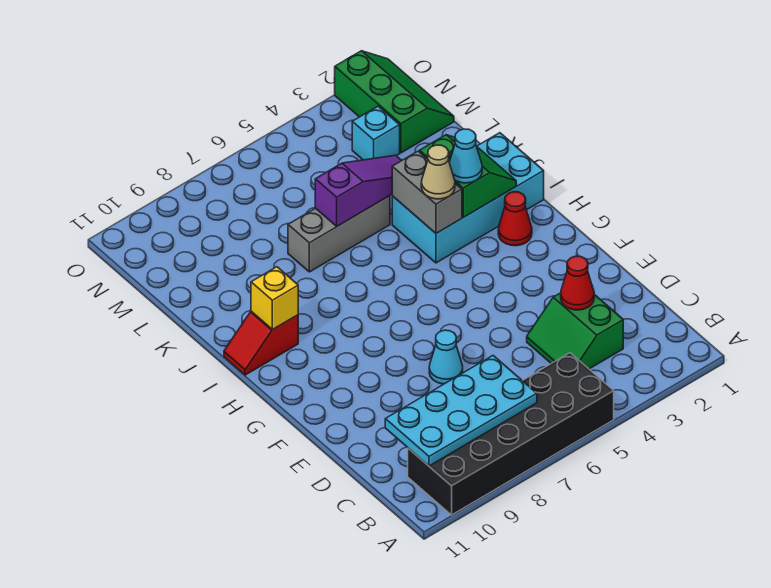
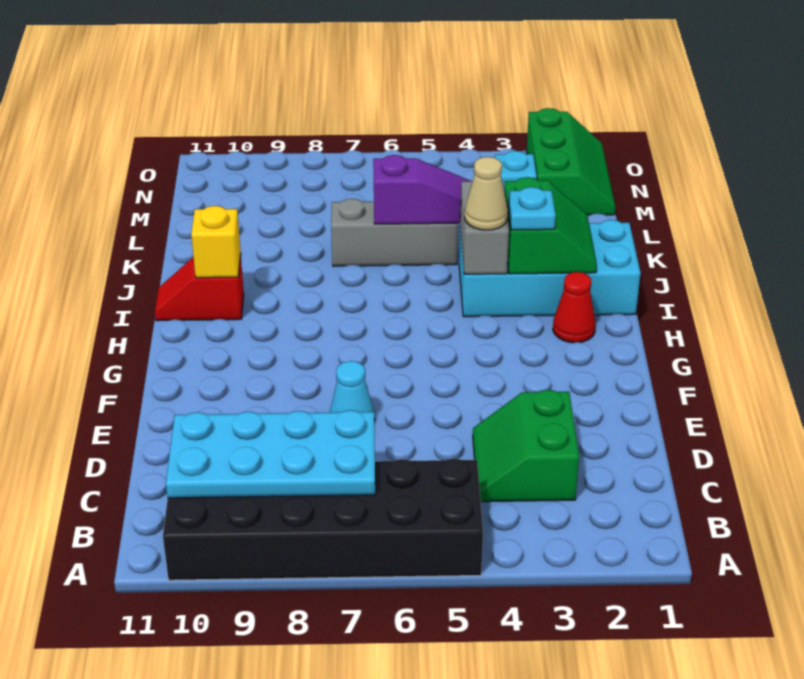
red 1x1 cone [561,256,594,310] -> none
cyan 1x1 cone [449,129,482,183] -> cyan 1x1 plate [508,187,556,230]

